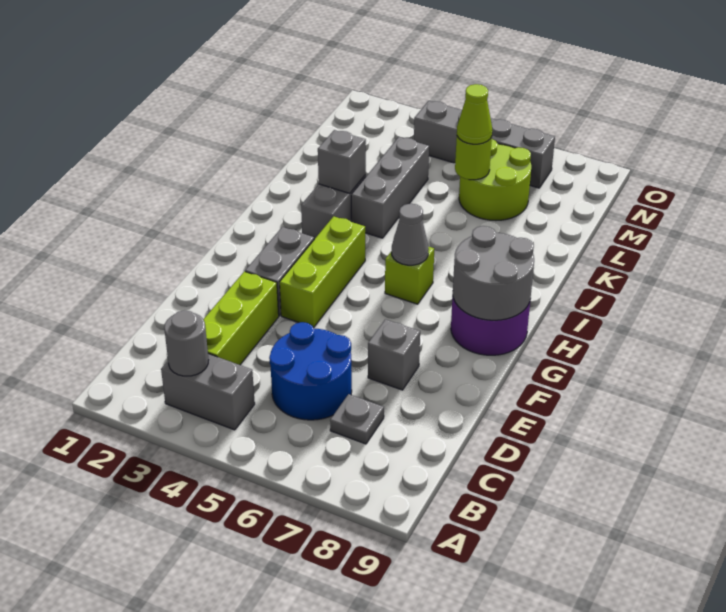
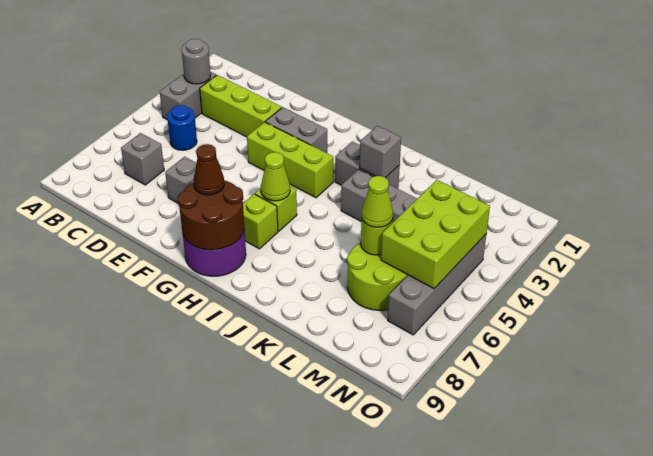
blue 2x2 round brick [269,322,352,420] -> blue 1x1 round brick [167,105,197,150]
grey 1x1 plate [330,394,384,444] -> grey 1x1 brick [121,133,164,185]
grey 2x2 round brick [453,226,534,320] -> brown 2x2 round brick [178,180,244,250]
none -> brown 1x1 cone [194,144,224,195]
grey 1x1 cone [392,204,429,265] -> lime 1x1 cone [261,152,290,201]
none -> lime 1x1 brick [243,194,278,249]
none -> lime 2x3 brick [381,180,490,288]

